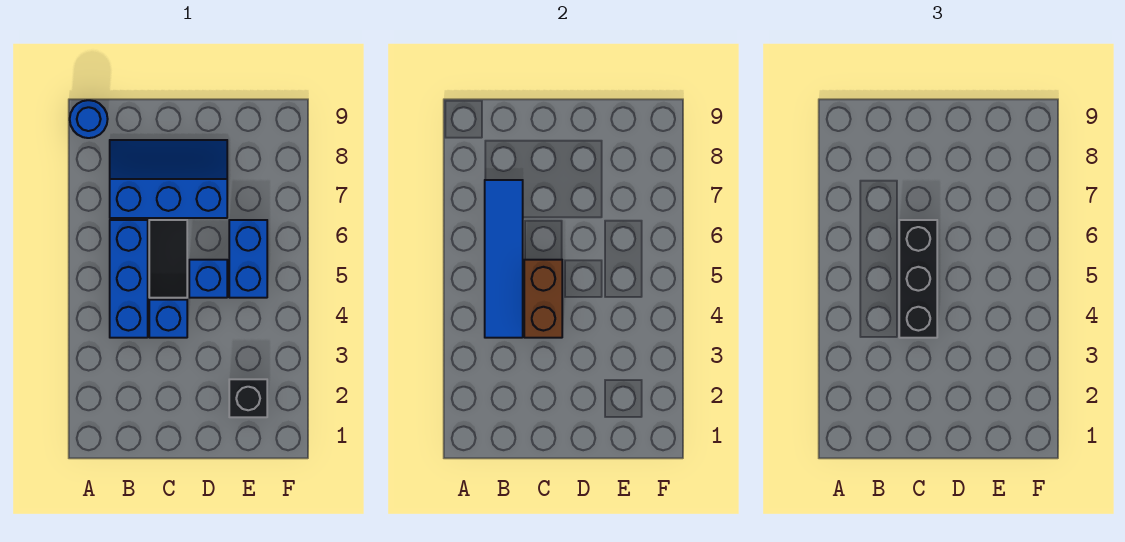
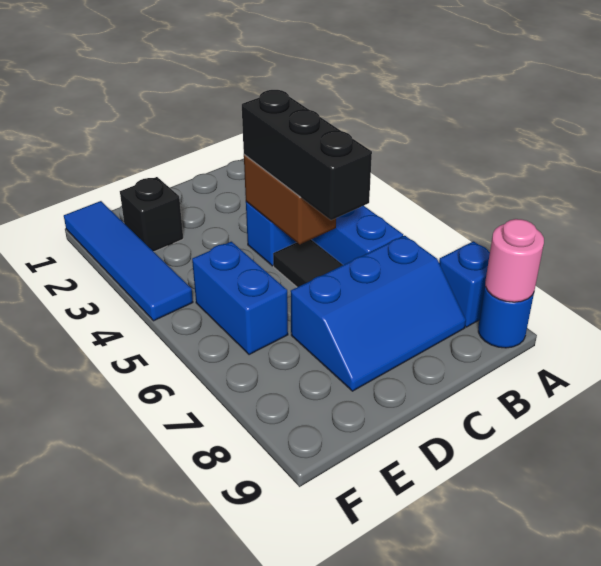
none -> pink 1x1 round brick [485,219,544,302]
blue 1x4 tile [485,180,523,338] -> blue 1x4 tile moved to [64,201,193,321]
blue 1x1 brick [189,260,227,298] -> blue 1x1 brick moved to [439,241,490,327]

